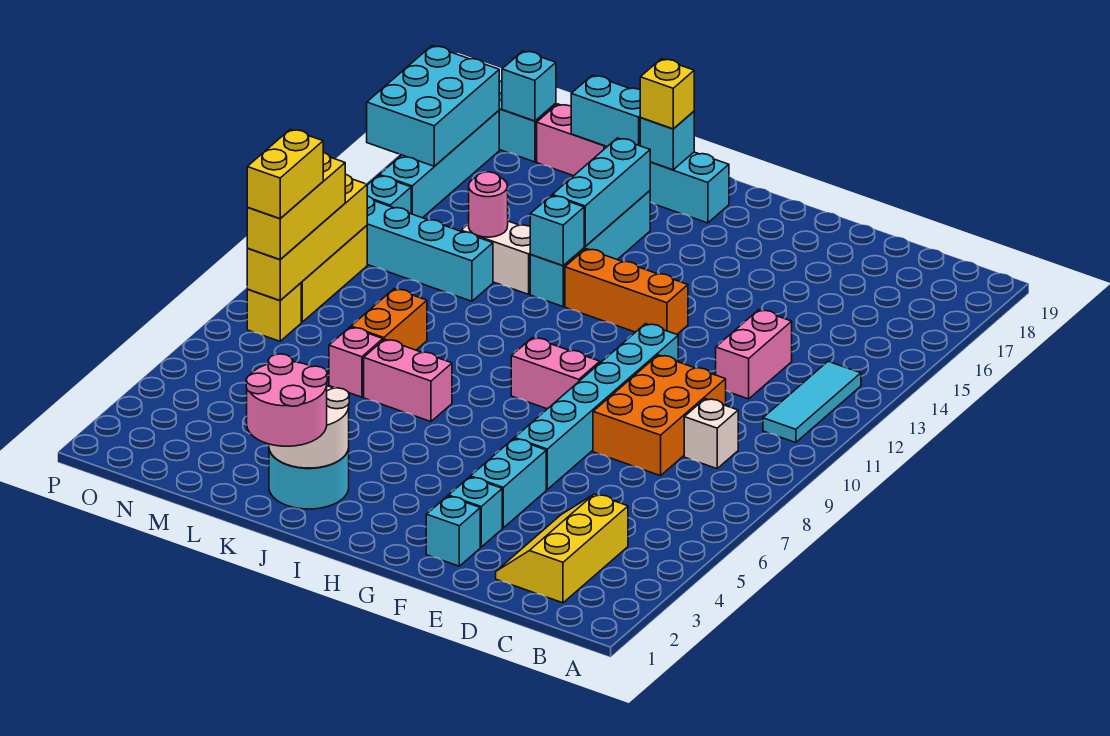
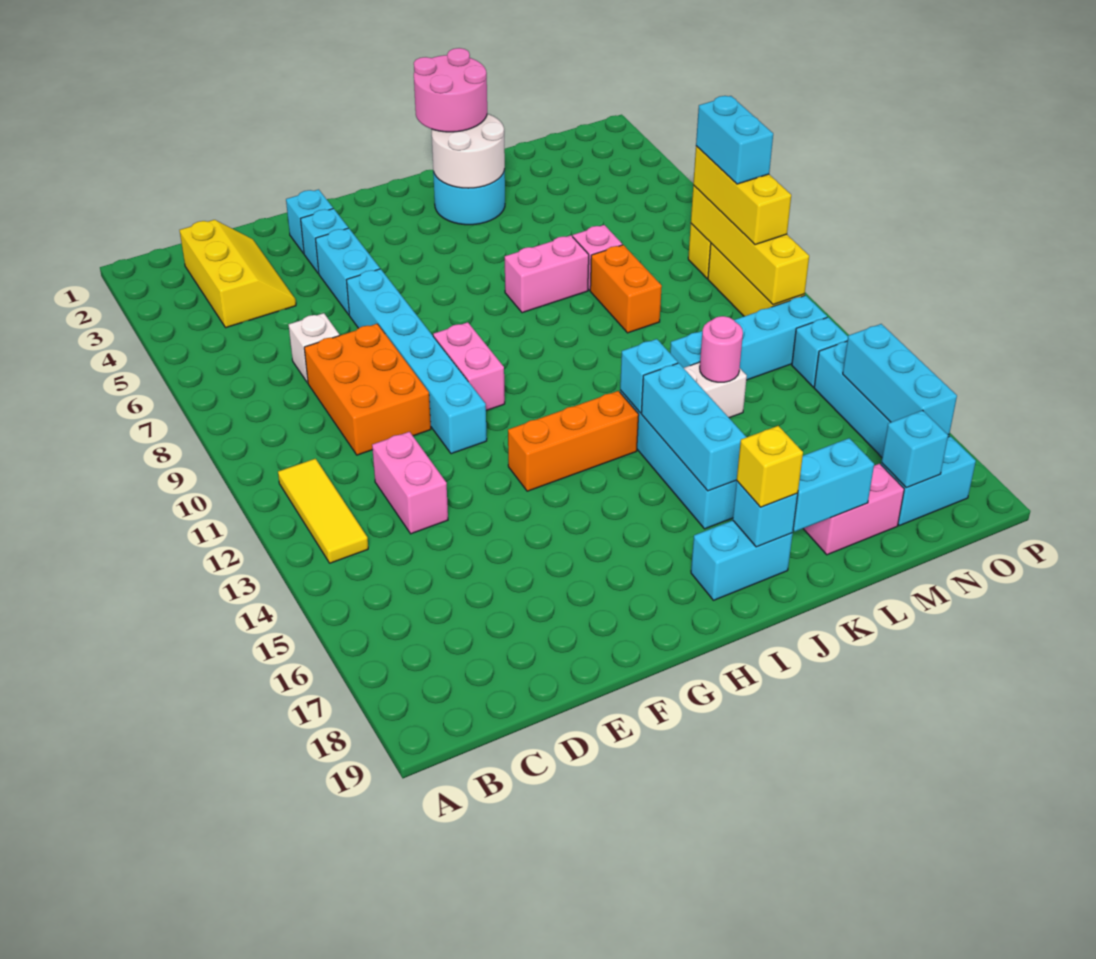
cyan 1x3 tile [763,361,861,443] -> yellow 1x3 tile [278,459,368,563]
white 1x1 brick [684,399,738,469] -> white 1x1 brick moved to [289,313,339,383]
pink 1x2 brick [511,338,600,409] -> pink 1x2 brick turned to [433,322,505,411]
yellow 1x2 brick [247,129,323,218] -> cyan 1x2 brick [696,96,773,184]
cyan 2x3 brick [367,46,499,166] -> cyan 1x3 brick [843,324,957,435]

